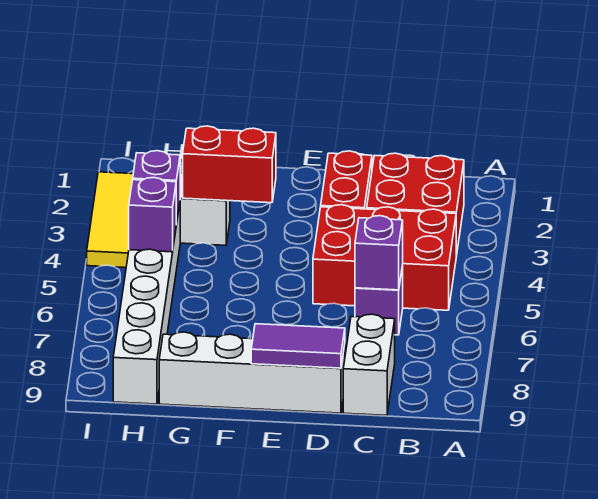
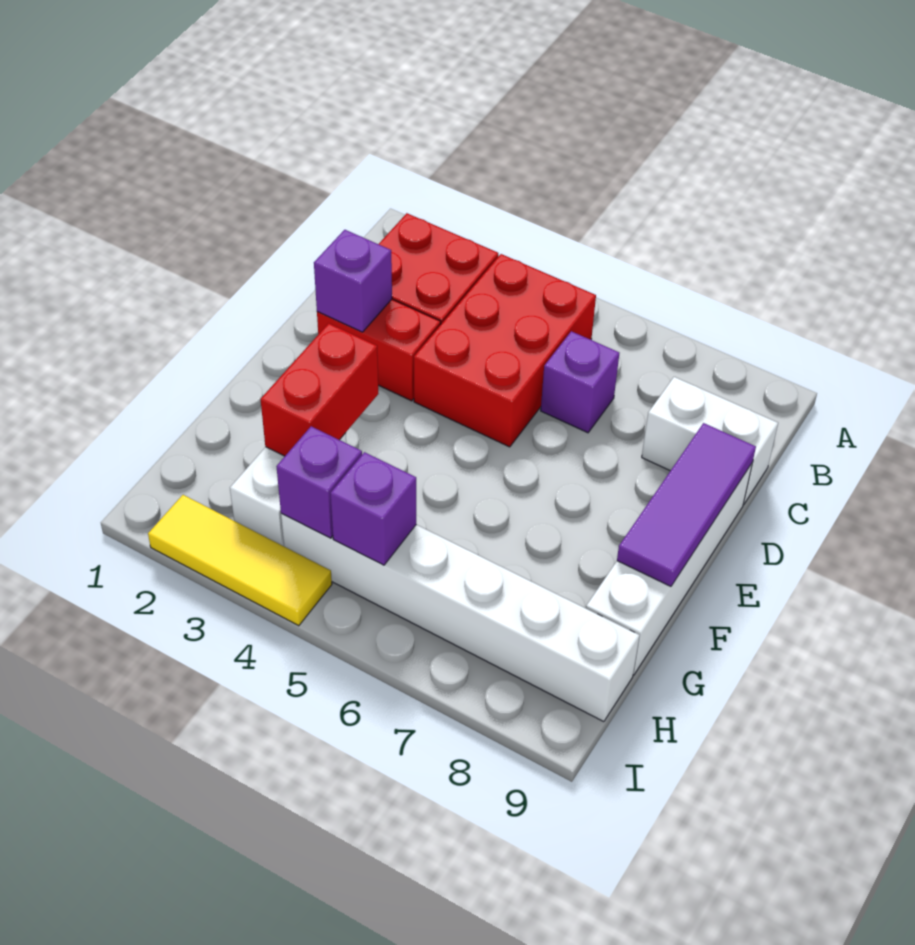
purple 1x1 brick [355,216,403,290] -> purple 1x1 brick moved to [314,230,392,332]
purple 1x2 tile [251,324,345,368] -> purple 1x3 tile [617,423,756,586]

